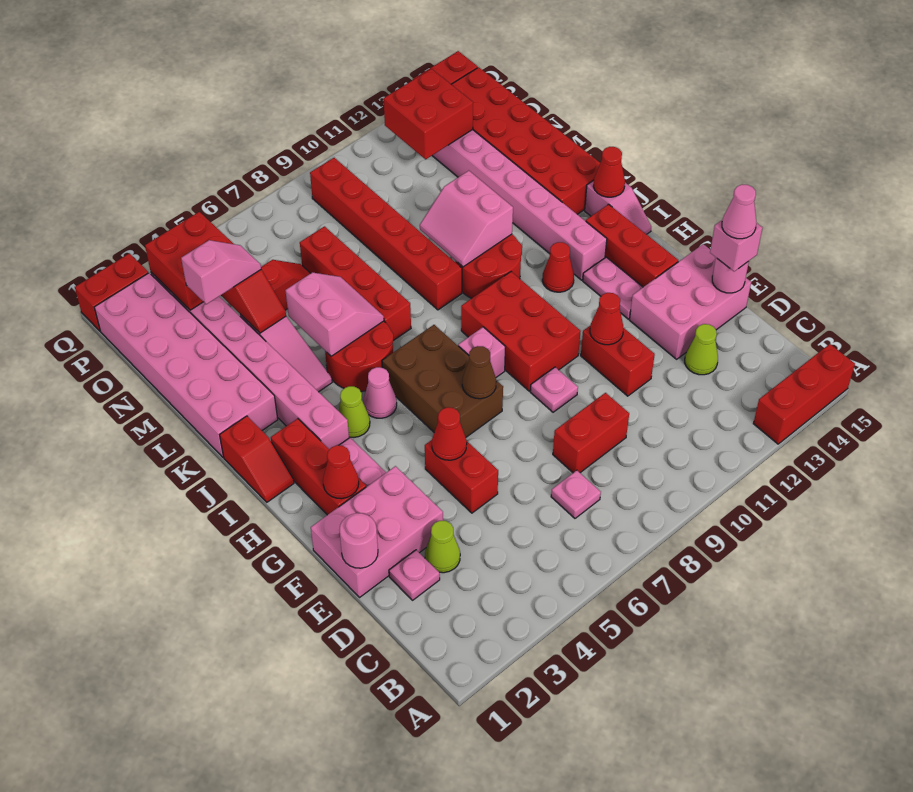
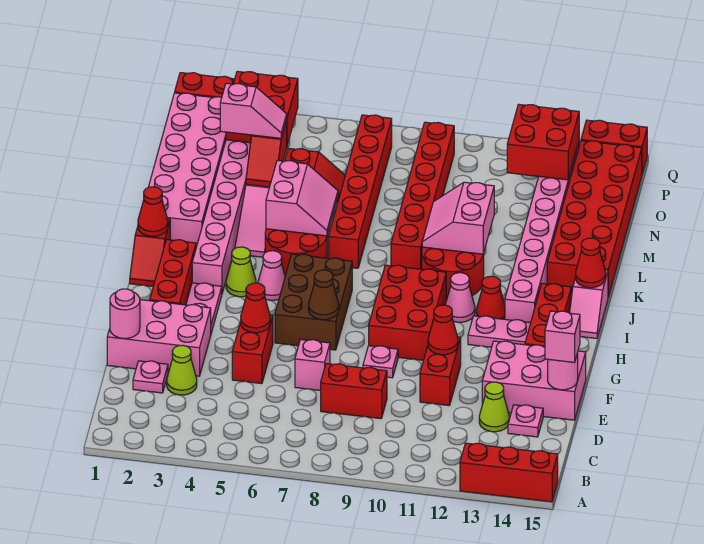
pink 1x1 plate [551,470,601,518] -> pink 1x1 plate moved to [508,405,543,437]
pink 1x1 cone [722,184,756,239] -> pink 1x1 cone moved to [445,273,475,322]
red 1x1 cone [323,445,359,499] -> red 1x1 cone moved to [138,187,168,236]
pink 1x2 plate [583,257,643,319] -> pink 1x2 plate turned to [468,316,531,347]
pink 1x1 brick [458,327,505,377] -> pink 1x1 brick moved to [295,340,330,390]
red 1x4 brick [300,226,411,341] -> red 1x6 brick [329,115,392,268]

